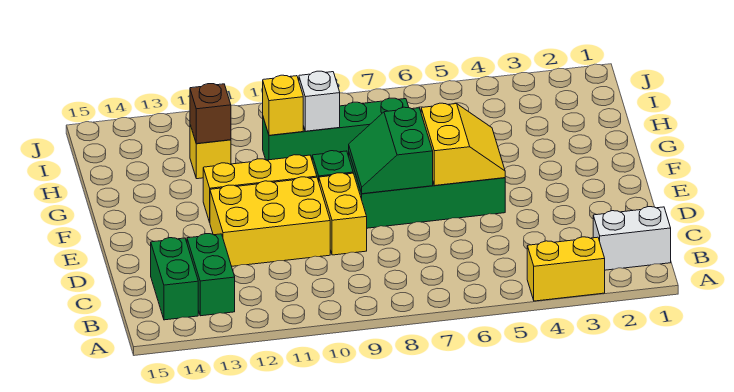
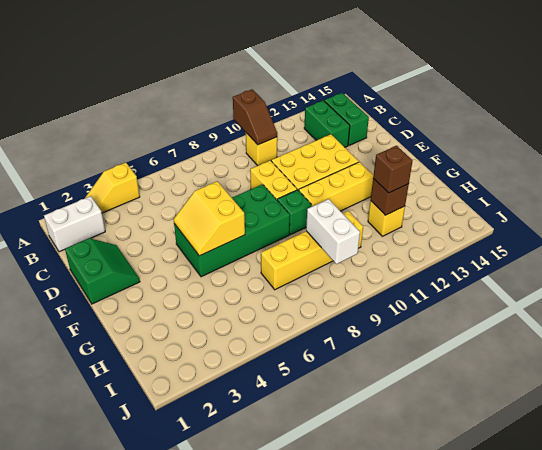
yellow 1x2 brick [527,237,605,301] -> yellow 1x2 slope [85,163,140,213]
none -> brown 1x2 slope [233,89,277,145]
green 2x2 slope [349,107,433,194] -> green 2x2 slope moved to [65,238,140,304]
green 1x4 brick [263,98,409,160] -> yellow 1x4 brick [261,211,363,290]
white 1x1 brick [299,71,340,131] -> white 1x2 brick [306,199,360,264]
yellow 1x1 brick [263,75,303,135] -> yellow 1x1 brick moved to [246,133,277,166]
none -> brown 1x1 brick [373,146,412,193]

